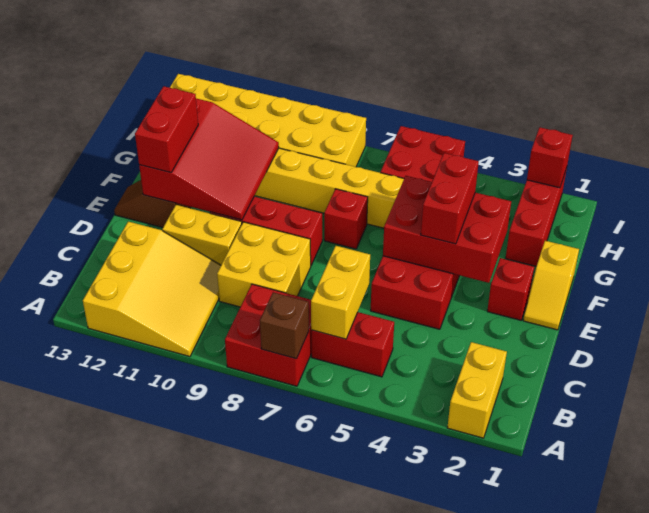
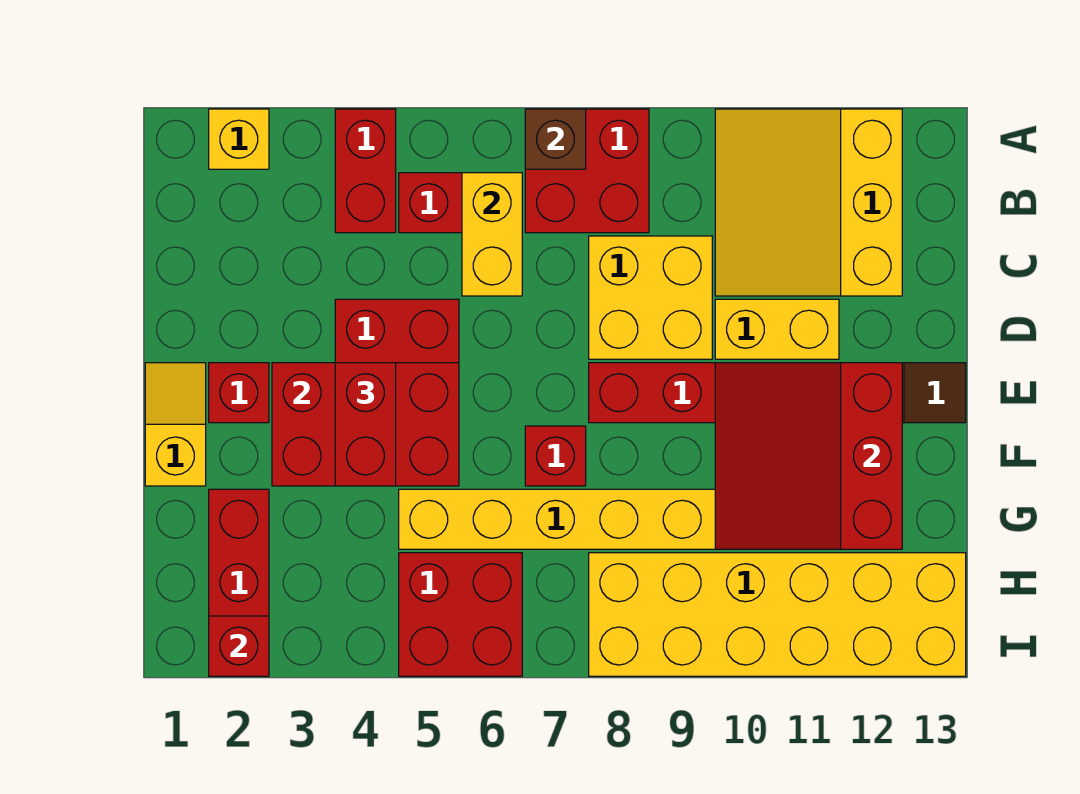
yellow 1x2 brick [447,342,507,438] -> yellow 1x1 brick [209,109,269,169]
red 1x2 brick [135,86,198,173] -> red 1x2 brick moved to [335,109,396,233]

